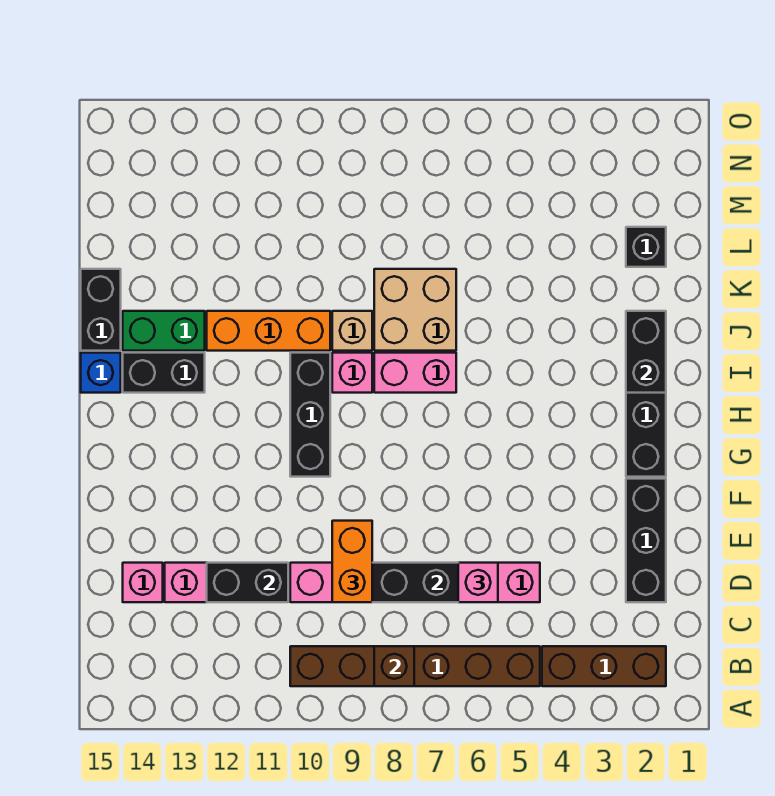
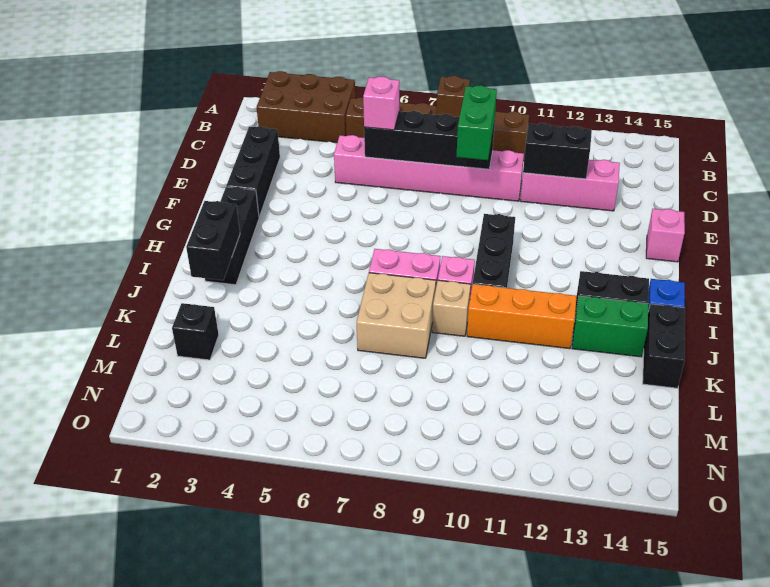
brown 1x3 brick [542,646,666,686] -> brown 2x3 brick [257,71,355,143]
orange 1x2 brick [332,521,372,602] -> green 1x2 brick [456,85,497,160]
pink 1x1 brick [123,563,163,602] -> pink 1x1 brick moved to [646,209,685,262]

